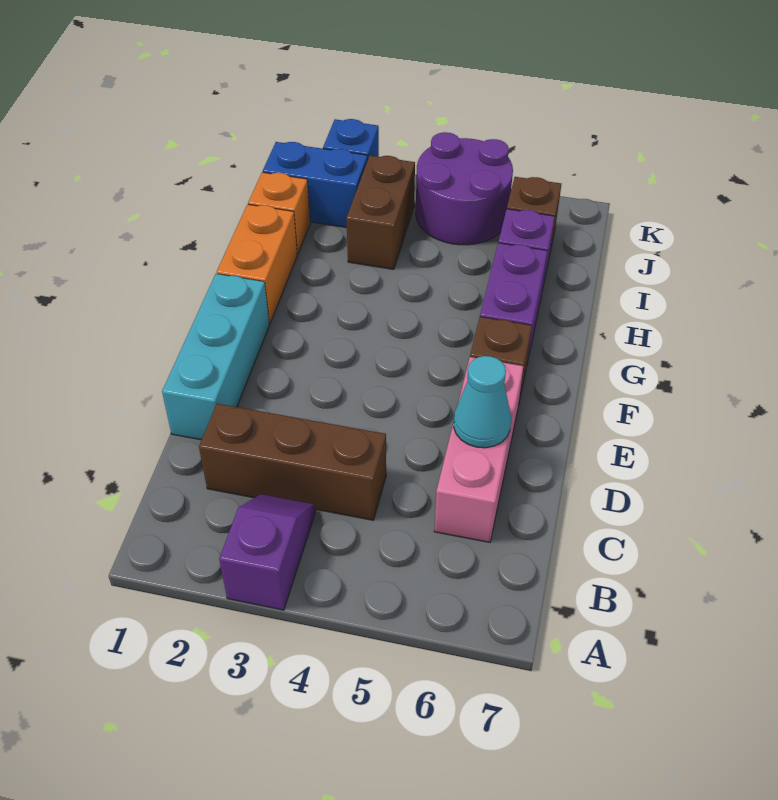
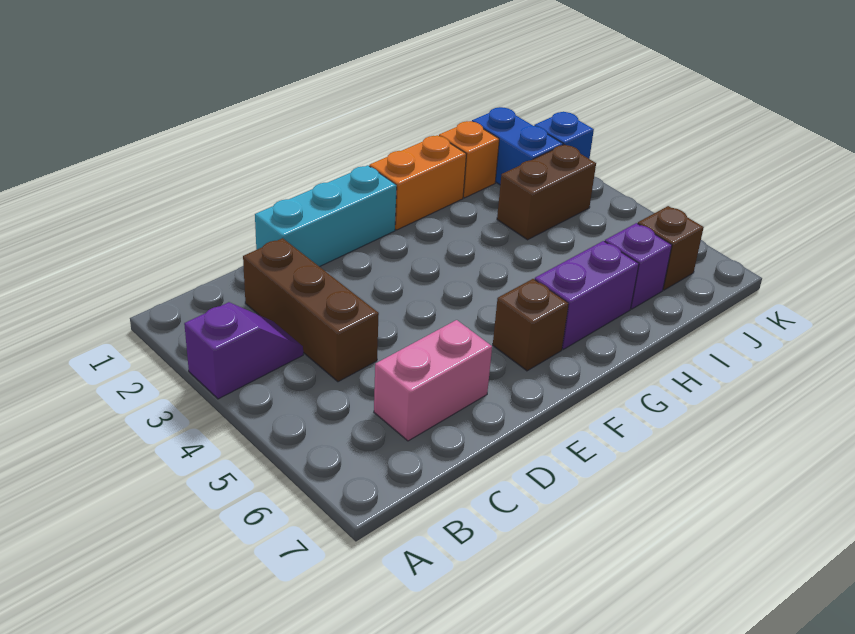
pink 1x3 brick [434,357,523,542] -> pink 1x2 brick [374,320,492,441]
cyan 1x1 cone [454,356,511,448] -> none
purple 2x2 round brick [416,132,513,245] -> none

